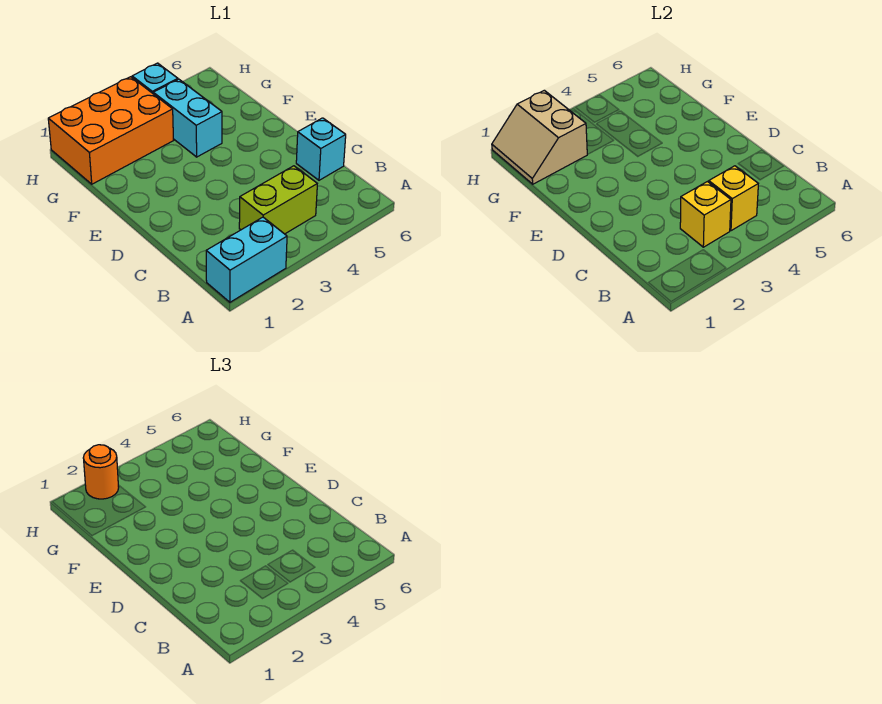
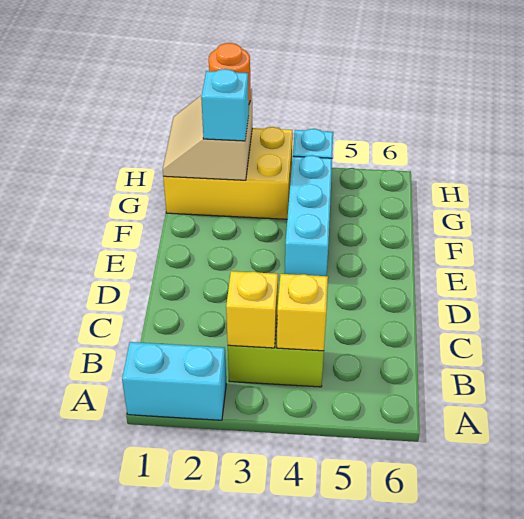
cyan 1x1 brick [296,118,346,180] -> cyan 1x1 brick moved to [201,69,249,141]
cyan 1x2 brick [153,79,222,157] -> cyan 1x3 brick [285,155,332,276]
orange 2x3 brick [48,77,173,184] -> yellow 2x3 brick [163,127,293,219]

